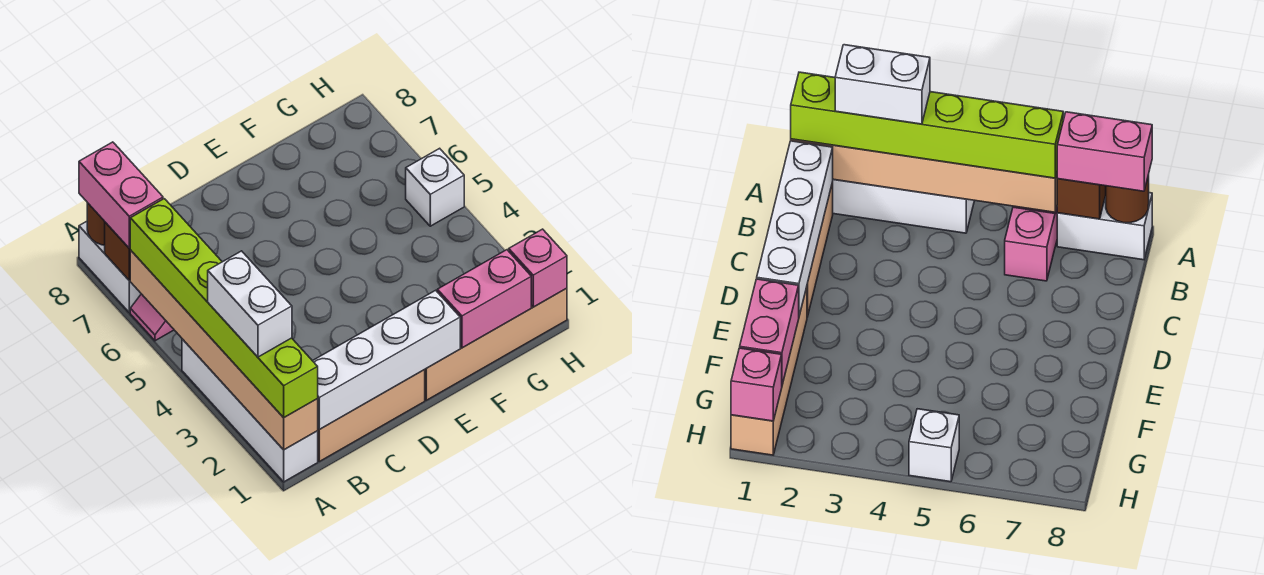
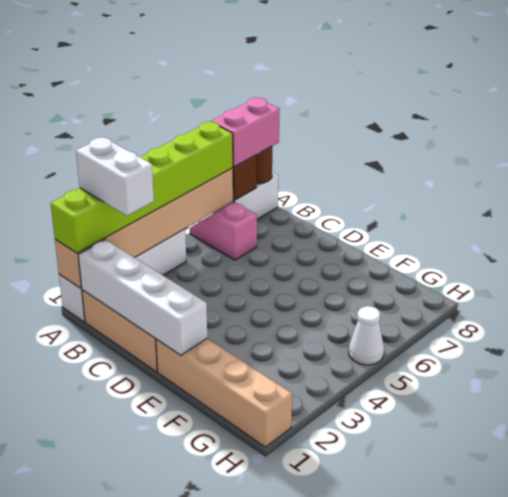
white 1x2 brick [208,251,292,357] -> white 1x2 brick turned to [76,137,154,216]
pink 1x2 brick [437,250,531,348] -> none
pink 1x1 brick [509,229,567,307] -> none
white 1x1 brick [406,148,464,226] -> white 1x1 cone [349,306,384,365]

